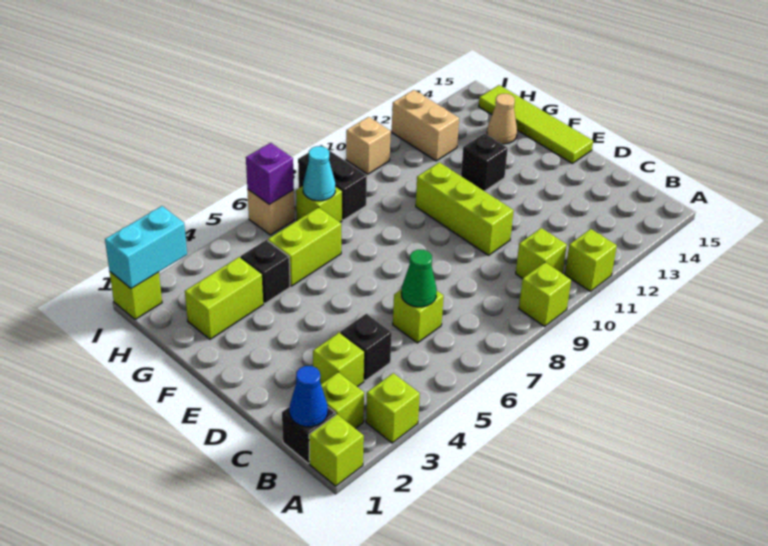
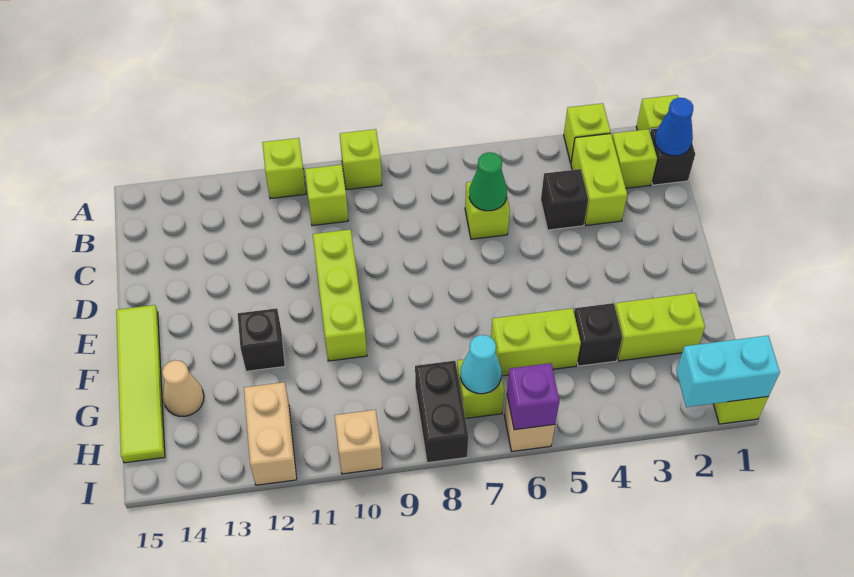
lime 1x1 brick [313,332,365,387] -> lime 1x2 brick [571,134,627,225]

